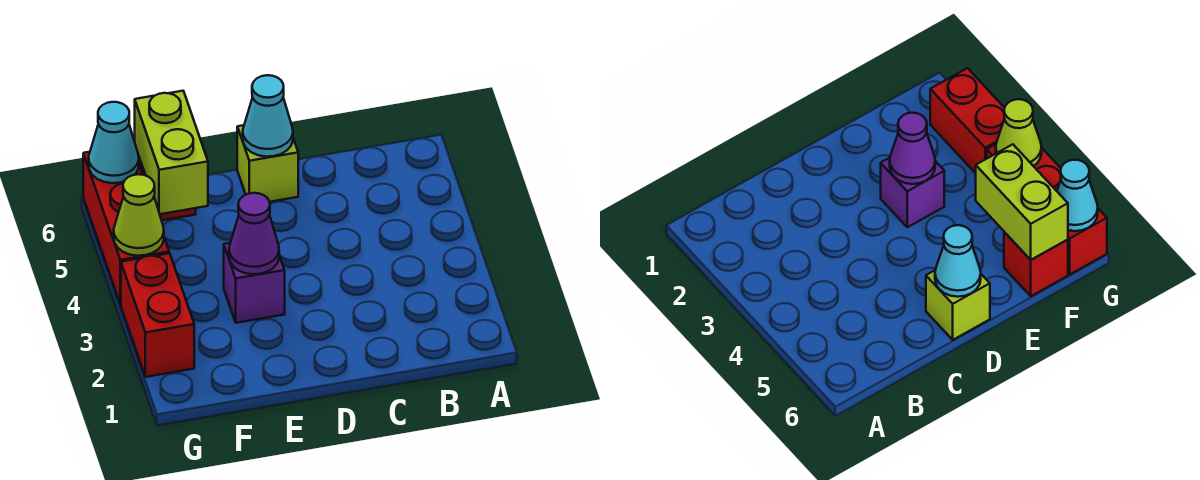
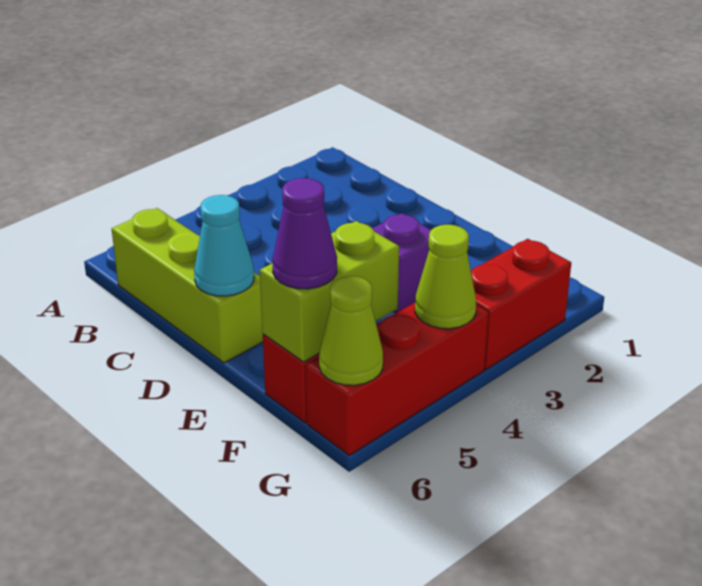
lime 1x1 brick [237,125,298,202] -> lime 1x3 brick [112,208,263,363]
purple 1x1 cone [229,193,279,274] -> purple 1x1 cone moved to [272,178,337,289]
cyan 1x1 cone [89,102,139,183] -> lime 1x1 cone [319,276,383,385]

